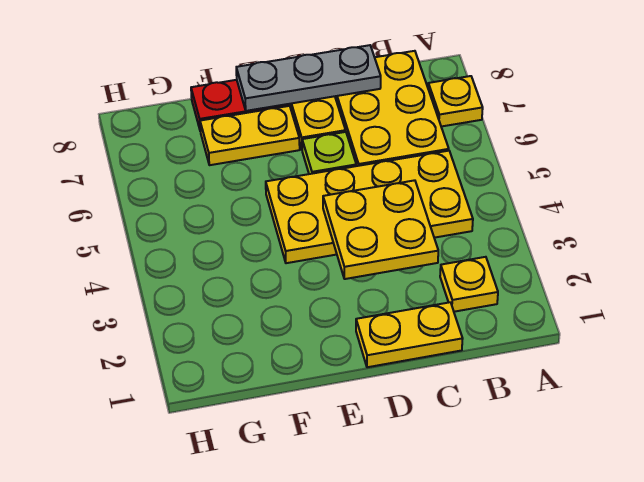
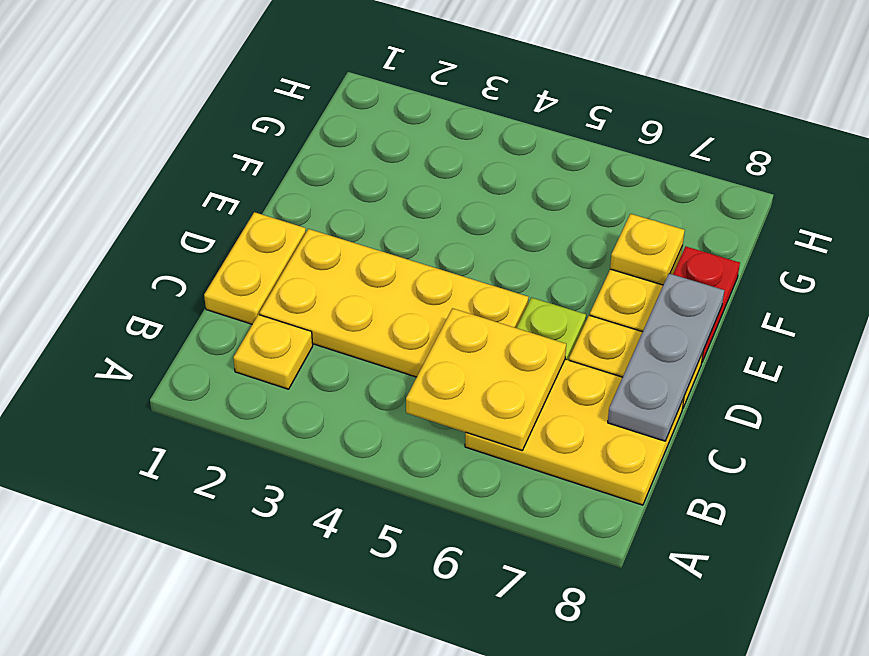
yellow 1x1 plate [428,76,483,127] -> yellow 1x1 plate moved to [610,214,685,285]
yellow 2x4 plate [266,151,473,263] -> yellow 2x4 plate turned to [260,229,529,377]
yellow 2x2 plate [323,180,438,279] -> yellow 2x2 plate moved to [406,308,566,450]

